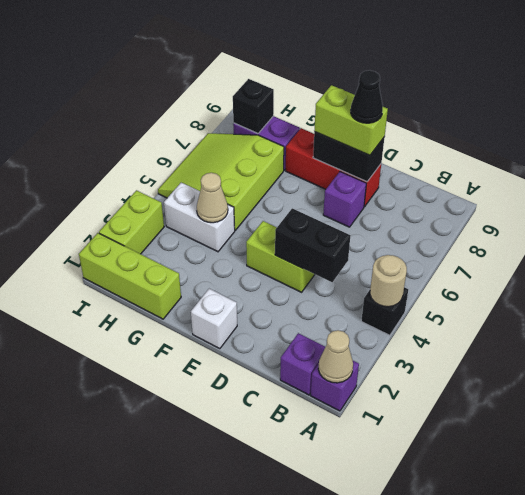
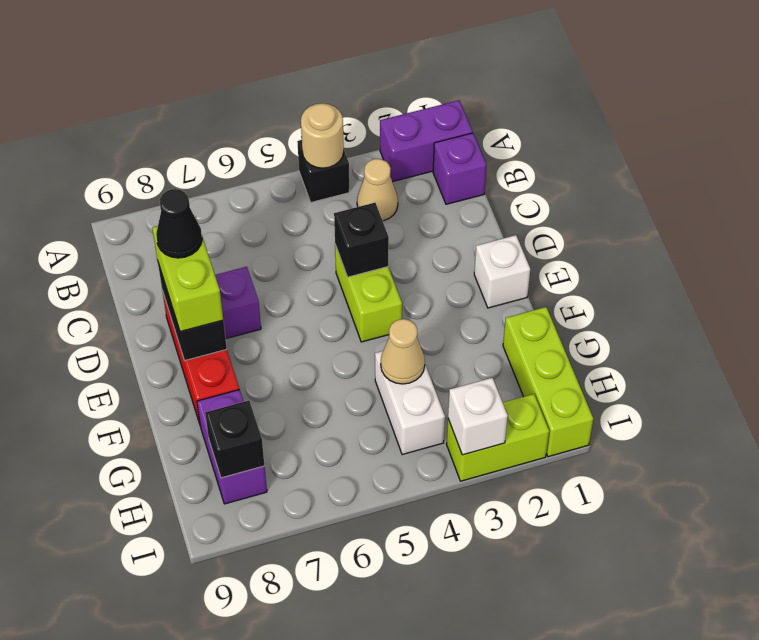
purple 1x1 brick [311,361,359,411] -> purple 1x2 brick [380,100,473,182]
tan 1x1 cone [318,330,353,383] -> tan 1x1 cone moved to [357,159,398,221]
black 1x2 brick [275,208,350,282] -> black 1x1 brick [334,203,389,277]
lime 3x3 slope [158,133,284,230] -> none
none -> white 1x1 brick [448,378,508,455]

